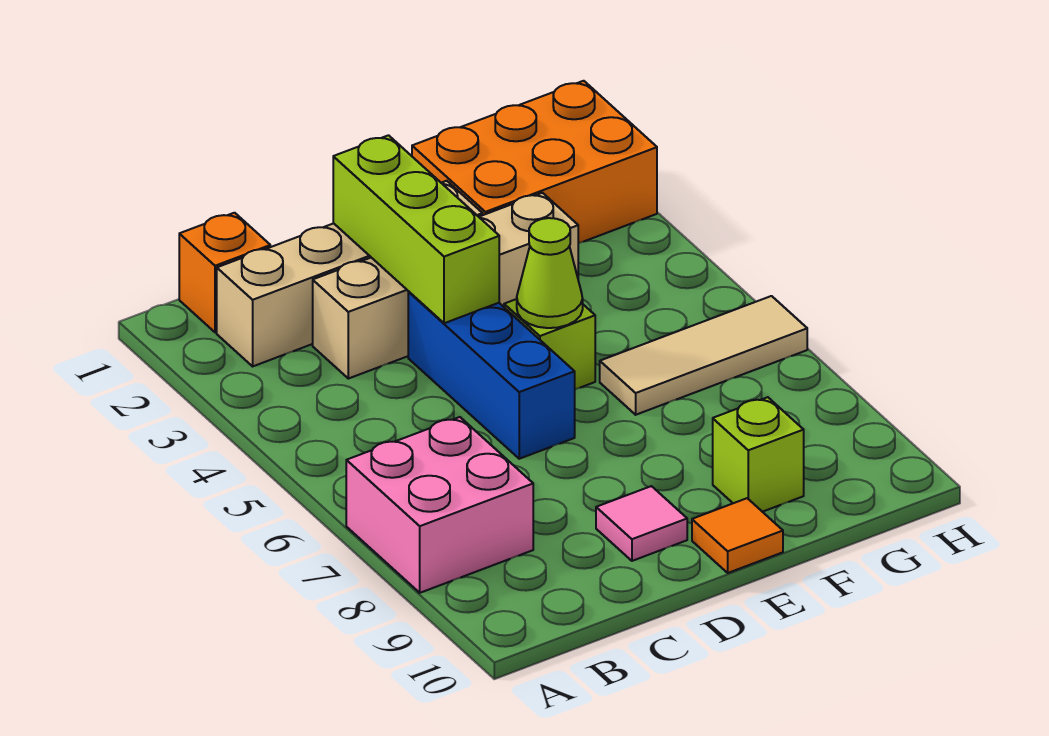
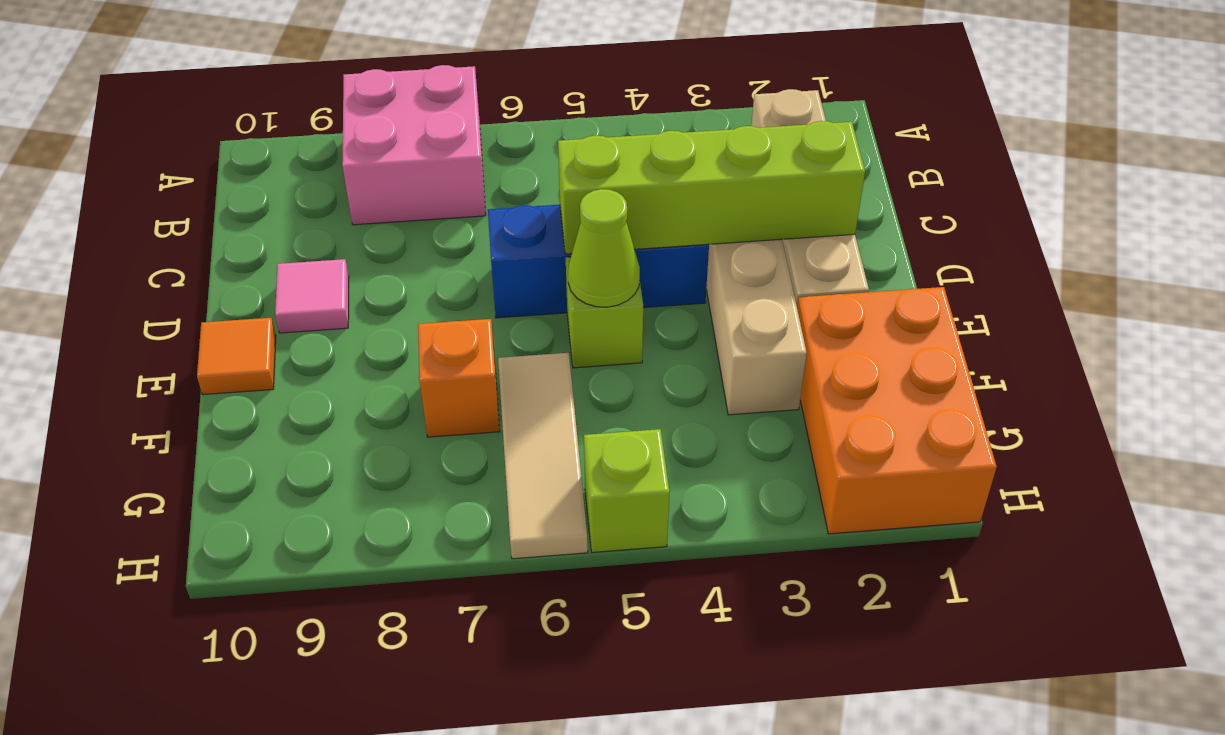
orange 1x1 brick [179,213,270,332] -> orange 1x1 brick moved to [418,319,500,437]
lime 1x3 brick [333,135,499,323] -> lime 1x4 brick [558,121,865,254]
lime 1x1 brick [713,397,804,512] -> lime 1x1 brick moved to [584,429,669,552]

